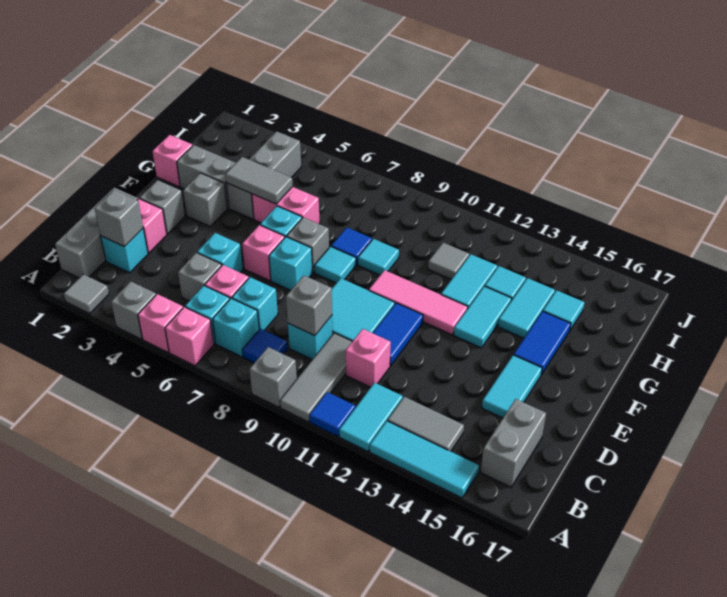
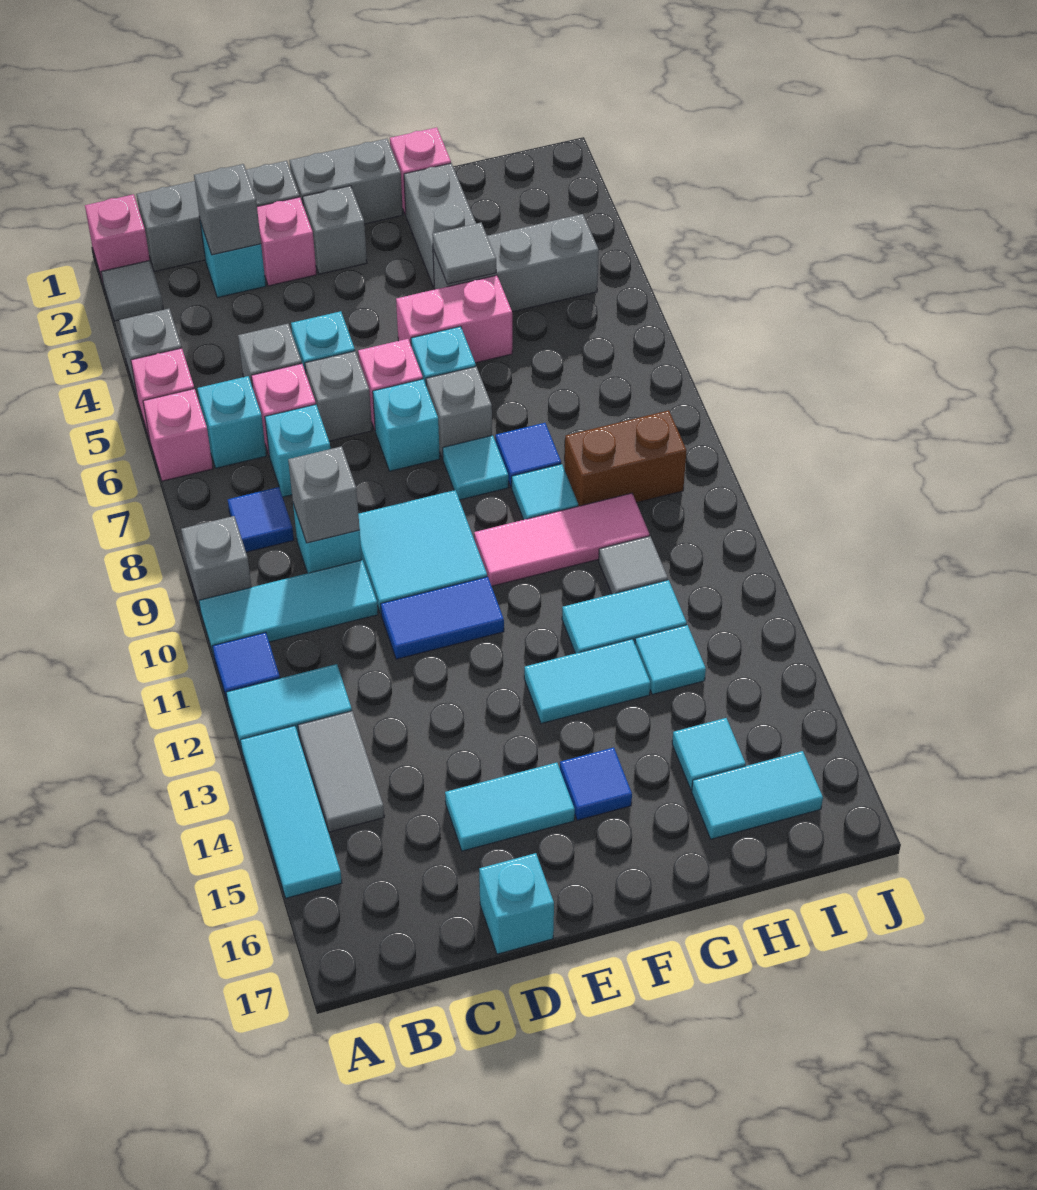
grey 1x3 tile [280,333,352,422] -> cyan 1x3 tile [199,560,378,655]
cyan 1x1 brick [213,298,259,357] -> cyan 1x1 brick moved to [479,853,554,954]
grey 1x2 brick [481,399,546,487] -> grey 1x2 brick moved to [289,139,403,224]
pink 1x1 brick [346,329,391,387] -> pink 1x1 brick moved to [85,194,150,281]
grey 1x1 brick [183,173,227,226] -> grey 1x1 brick moved to [305,351,372,441]
pink 1x3 tile [369,270,468,335] -> pink 1x3 tile turned to [474,493,649,586]
blue 1x2 tile [514,311,571,375] -> blue 1x1 tile [560,748,632,820]
grey 1x2 tile [225,157,293,204] -> grey 1x1 tile [432,223,496,284]
pink 1x2 brick [252,187,320,224] -> pink 1x2 brick turned to [396,275,512,363]
cyan 1x2 tile [498,278,555,338] -> cyan 1x2 tile moved to [692,751,823,839]
none -> brown 1x2 brick [564,410,686,506]

